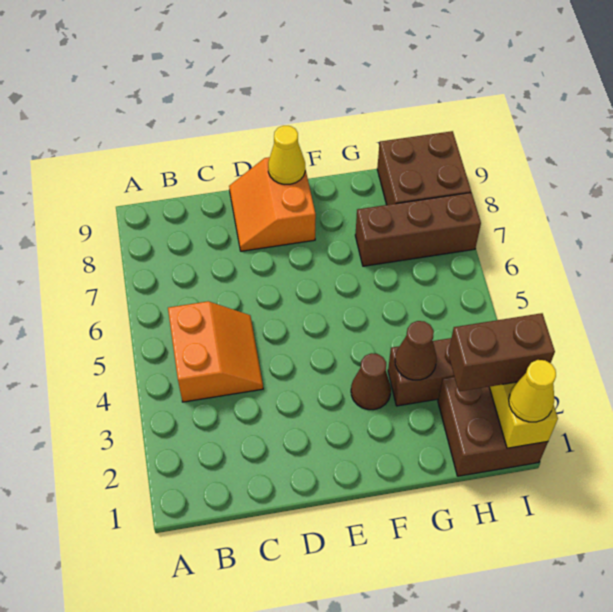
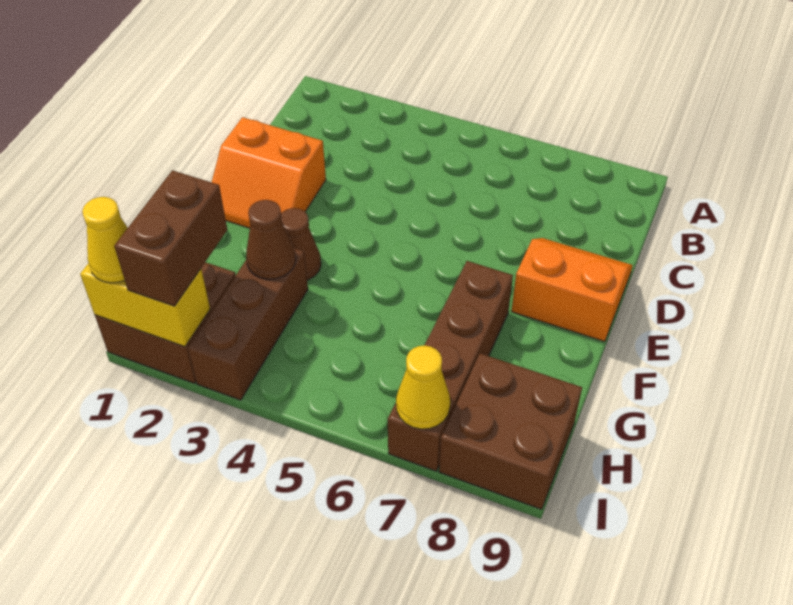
orange 2x2 slope [168,301,263,402] -> orange 2x2 slope moved to [212,117,326,228]
yellow 1x1 cone [268,126,305,185] -> yellow 1x1 cone moved to [396,345,450,429]
brown 1x3 brick [355,193,481,266] -> brown 1x4 brick [388,261,513,471]

